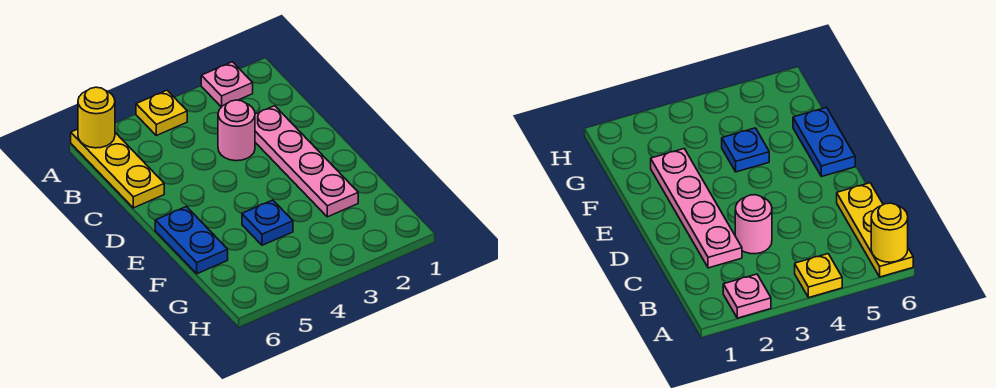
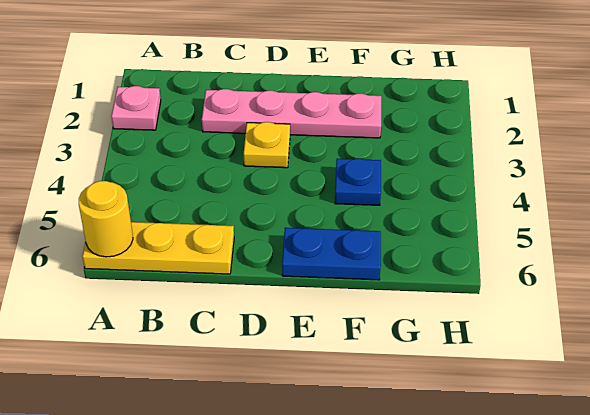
yellow 1x1 plate [136,90,187,135] -> yellow 1x1 plate moved to [244,122,290,168]
pink 1x1 round brick [218,100,255,161] -> none

